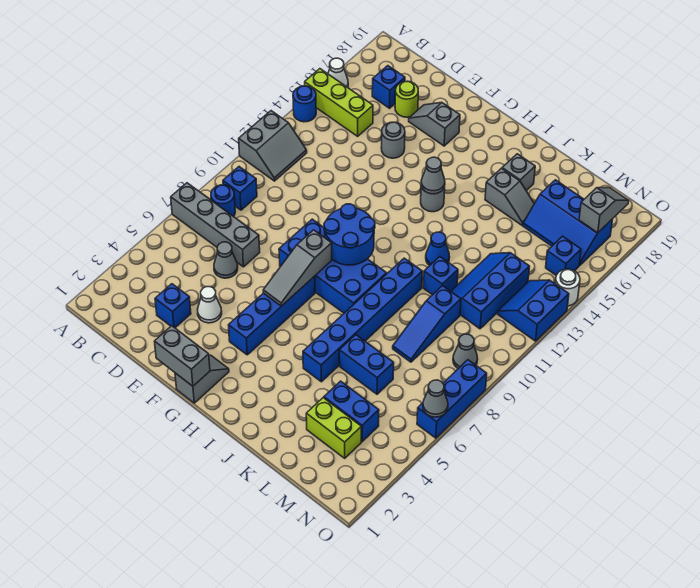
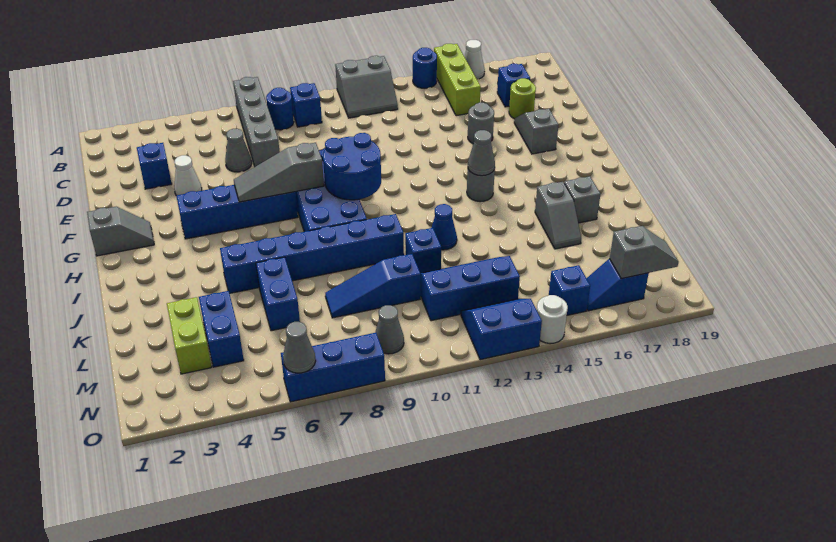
grey 1x2 brick [154,326,210,386] -> none
blue 2x3 slope [523,180,613,266] -> blue 1x2 slope [586,259,649,311]

